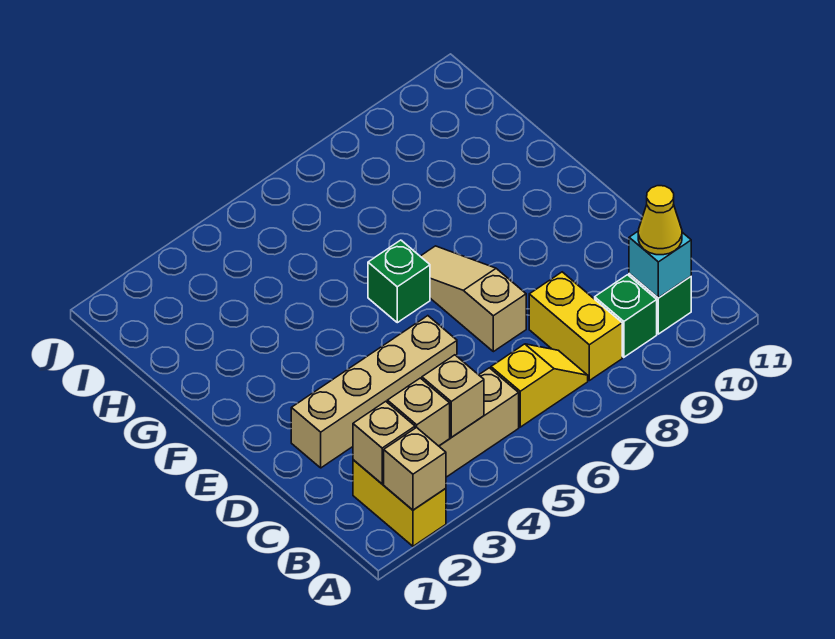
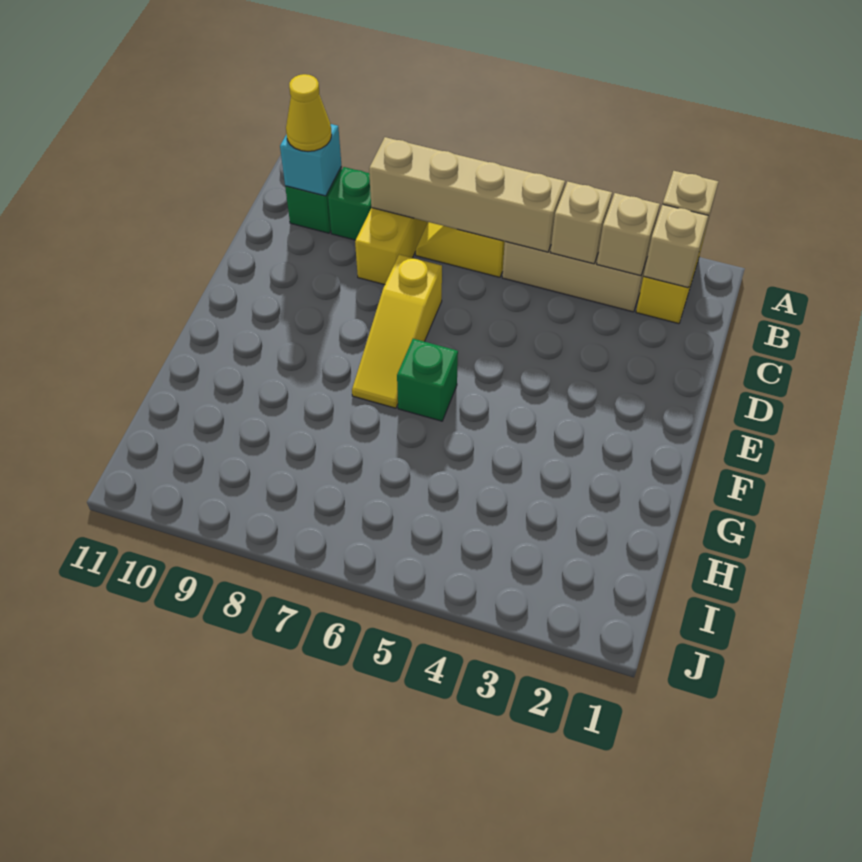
tan 1x4 brick [291,316,457,468] -> tan 1x4 brick moved to [369,137,565,252]
tan 1x3 slope [420,246,526,352] -> yellow 1x3 slope [352,255,442,408]

